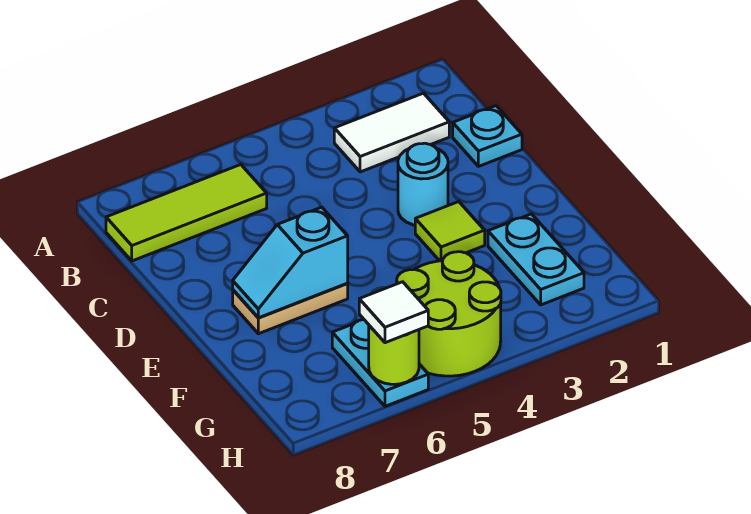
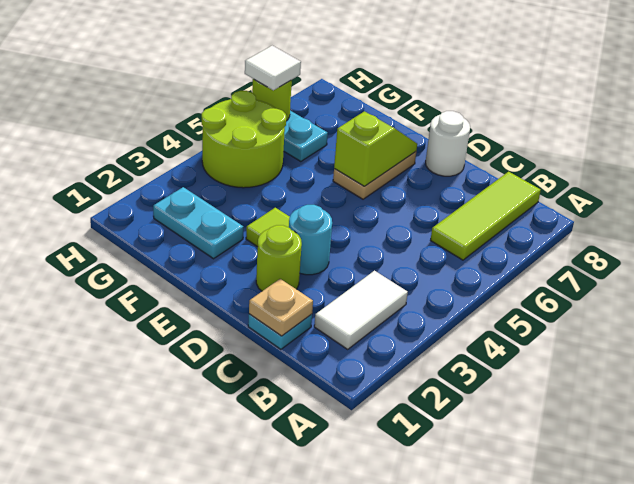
none -> tan 1x1 plate [249,279,313,336]
none -> lime 1x1 round brick [256,225,302,291]
none -> white 1x1 round brick [426,111,470,176]
cyan 1x2 slope [233,207,348,318] -> lime 1x2 slope [334,111,417,186]

